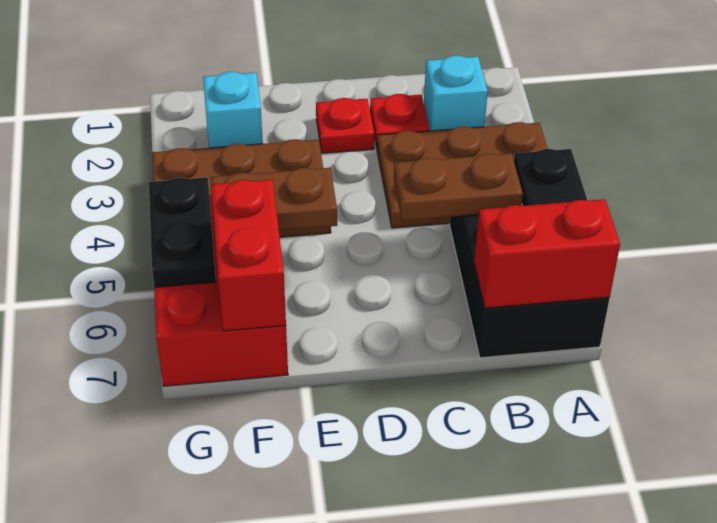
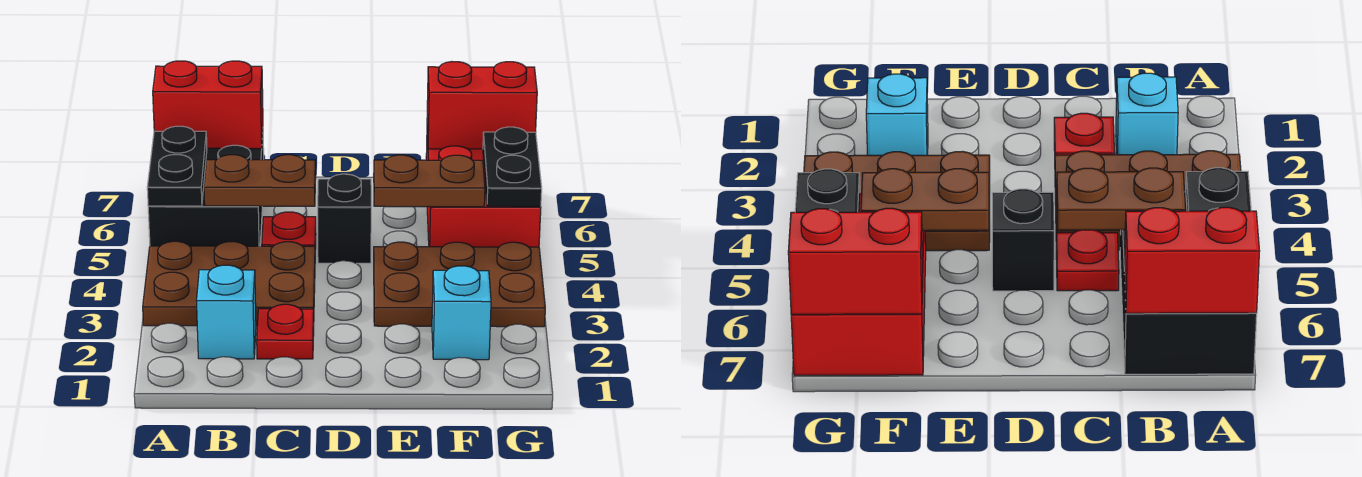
red 1x1 plate [316,98,374,153] -> red 1x1 plate moved to [262,212,316,249]
none -> black 1x1 brick [318,174,371,263]
red 1x2 brick [211,180,286,331] -> red 1x2 brick turned to [427,62,537,149]

